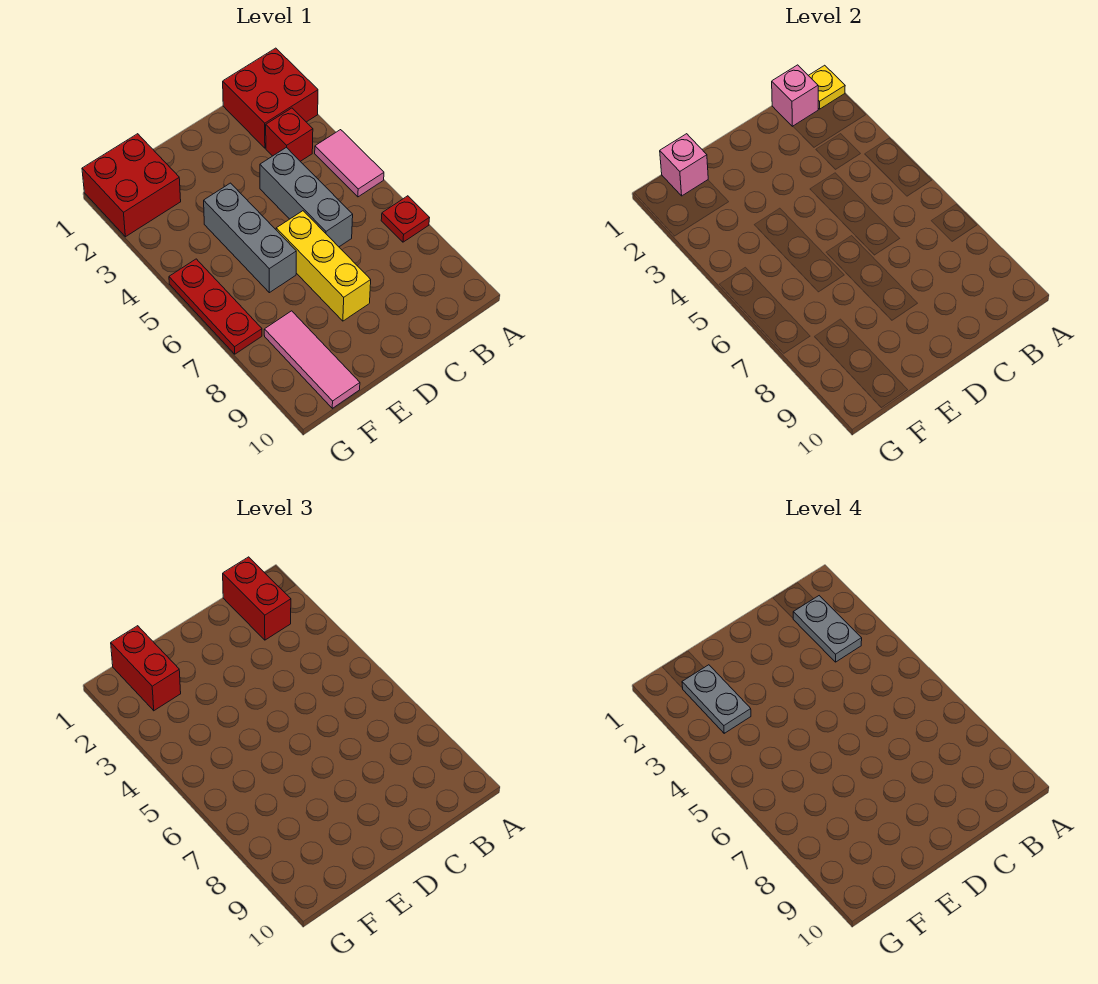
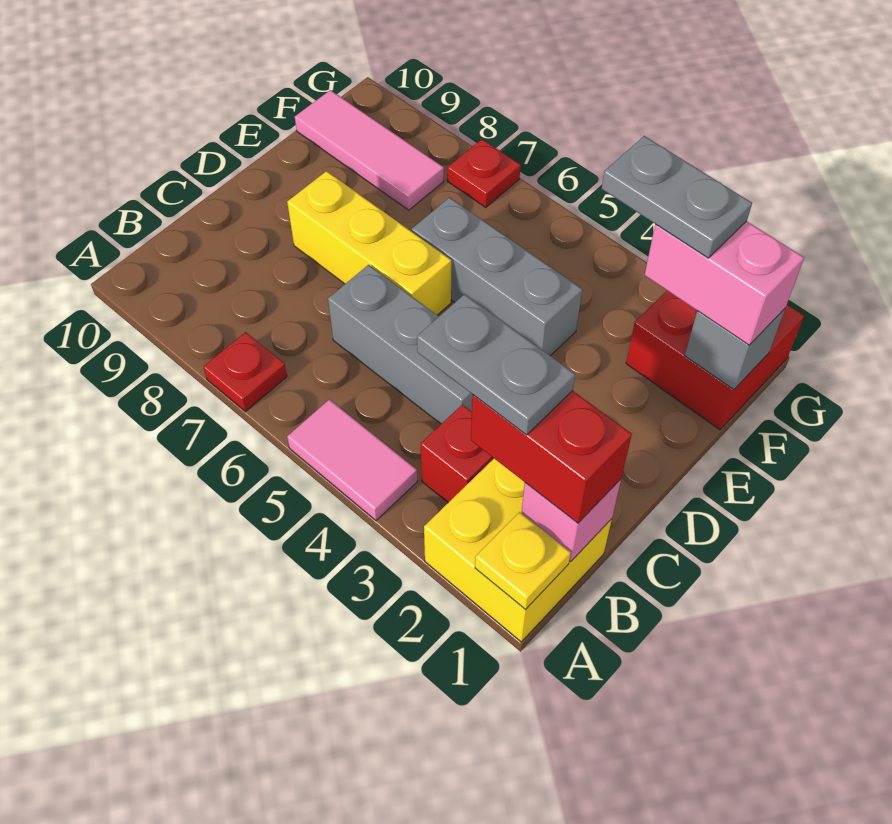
red 2x2 brick [223,48,318,148] -> yellow 2x2 brick [424,459,612,642]
pink 1x1 brick [660,134,708,196] -> grey 1x1 brick [685,309,785,390]
red 1x2 brick [111,626,181,711] -> pink 1x2 brick [645,221,804,345]
red 1x3 plate [169,259,262,354] -> red 1x1 plate [447,139,521,207]

